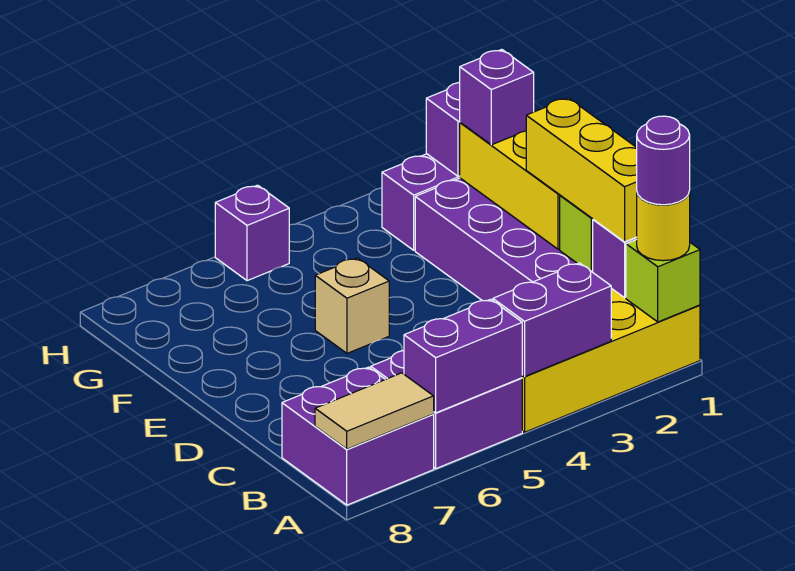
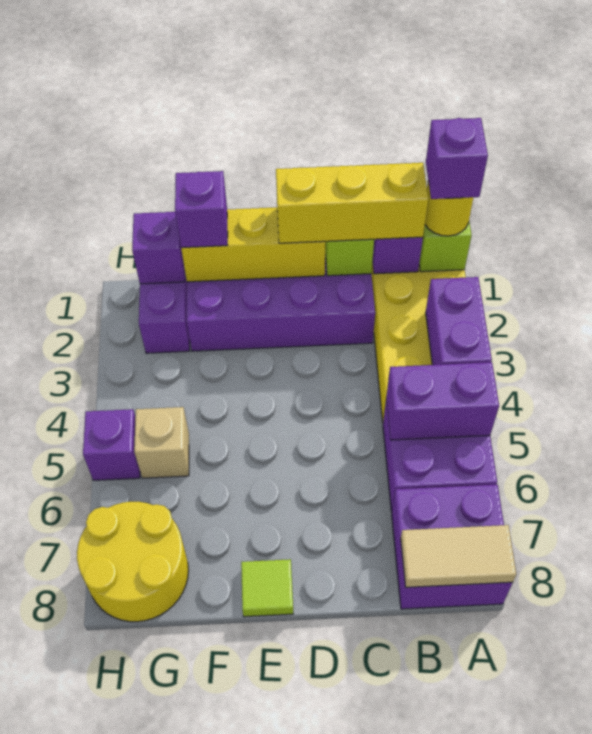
purple 1x1 round brick [637,116,690,205] -> purple 1x1 brick [426,118,488,199]
purple 1x2 brick [404,299,522,413] -> purple 1x2 brick turned to [386,362,499,440]
tan 1x2 tile [315,373,434,449] -> tan 1x2 tile turned to [401,525,516,587]
tan 1x1 brick [315,258,389,353] -> tan 1x1 brick moved to [134,407,189,478]
none -> lime 1x1 tile [241,559,293,617]
none -> yellow 2x2 round brick [77,502,189,622]

